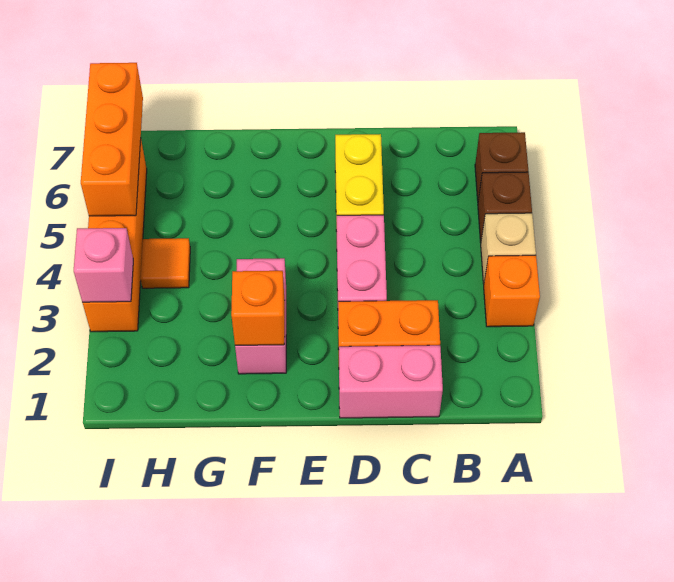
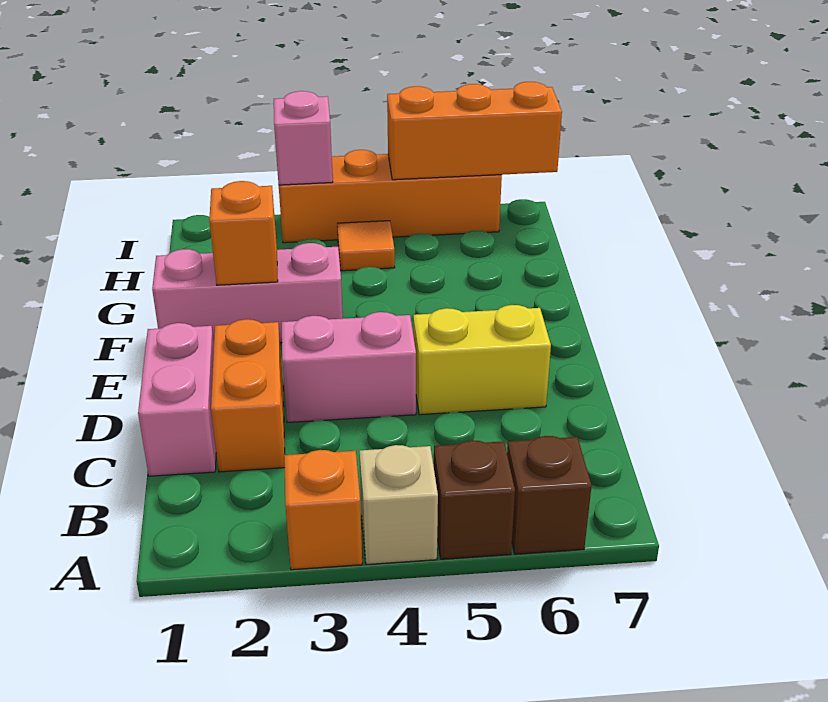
pink 1x2 brick [235,258,286,374] -> pink 1x3 brick [152,243,343,343]

